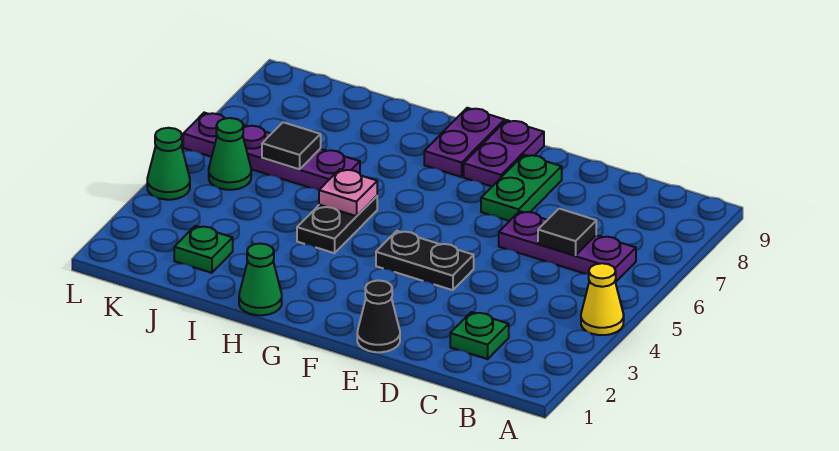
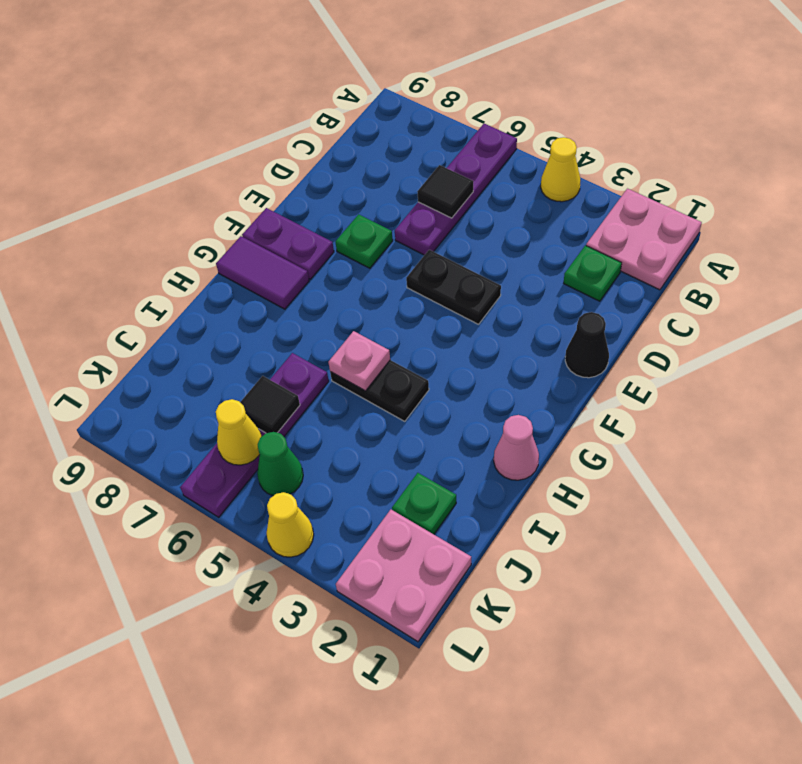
none -> pink 2x2 plate [586,189,702,290]
purple 1x3 plate [499,211,636,282] -> purple 1x4 plate [395,124,517,255]
black 1x2 plate [376,231,474,290] -> black 1x2 plate turned to [406,250,501,324]
green 1x2 plate [481,155,562,221] -> green 1x1 plate [335,214,393,268]
purple 1x2 plate [424,108,505,177] -> purple 1x2 tile [216,236,309,309]
green 1x1 cone [239,244,282,315] -> pink 1x1 cone [494,415,539,480]
none -> pink 2x2 plate [336,510,471,642]
none -> yellow 1x1 cone [216,399,262,465]
green 1x1 cone [147,128,190,200] -> yellow 1x1 cone [266,492,314,557]

